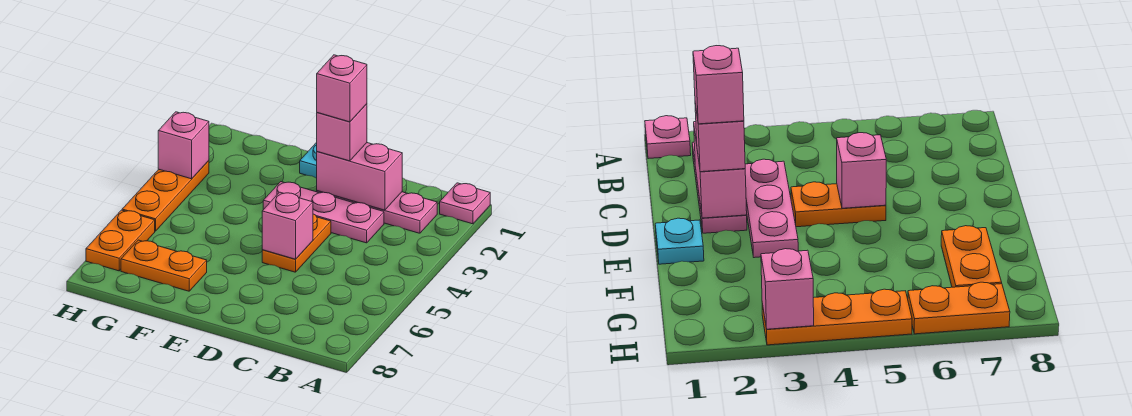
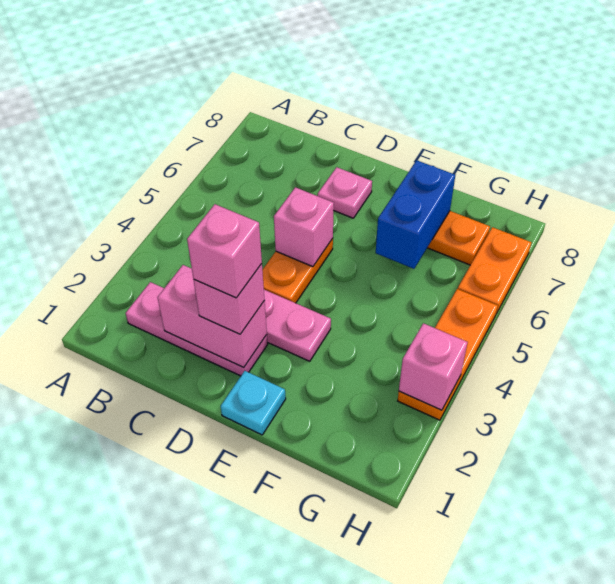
pink 1x1 plate [440,183,490,224] -> pink 1x1 plate moved to [318,167,372,218]
none -> blue 1x2 brick [376,160,455,269]

